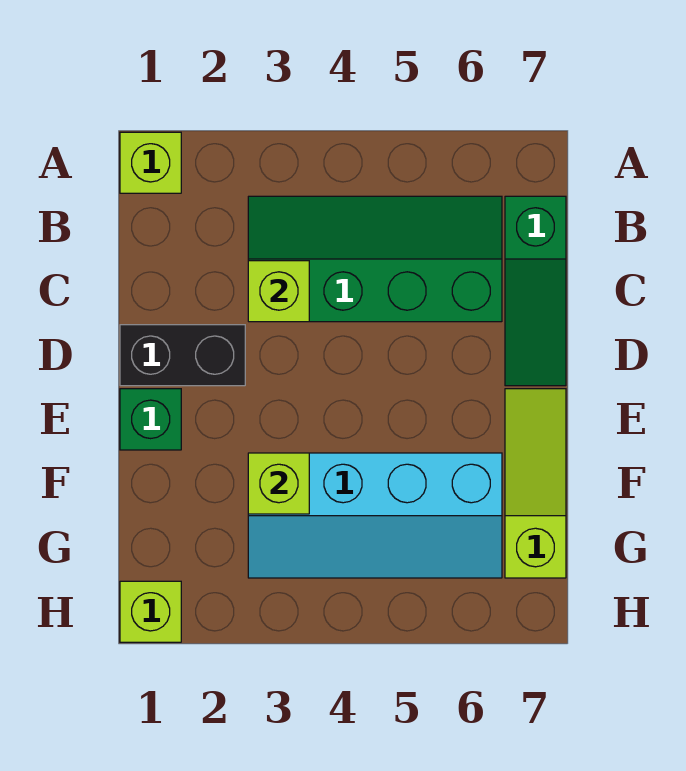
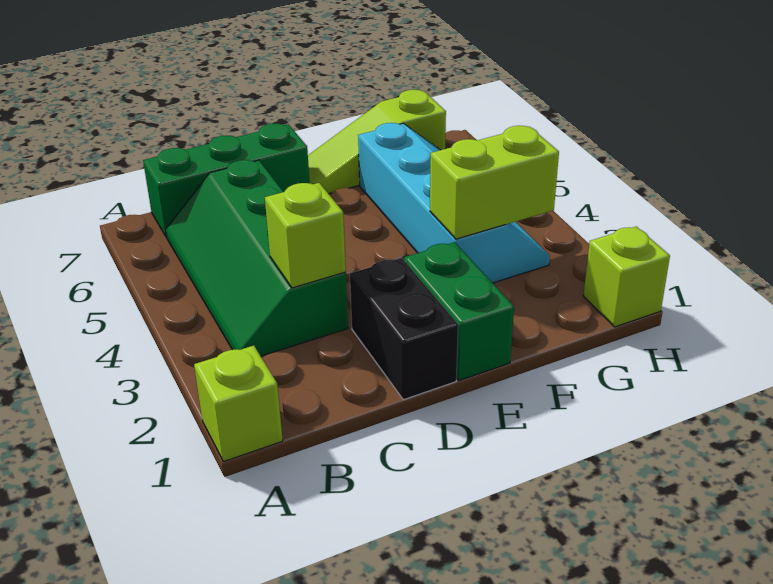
green 1x3 slope [505,196,566,386] -> green 1x3 brick [143,123,310,238]
green 1x1 brick [120,389,181,450] -> green 1x2 brick [404,242,514,381]
lime 1x1 brick [248,453,309,514] -> lime 1x2 brick [430,126,559,239]

